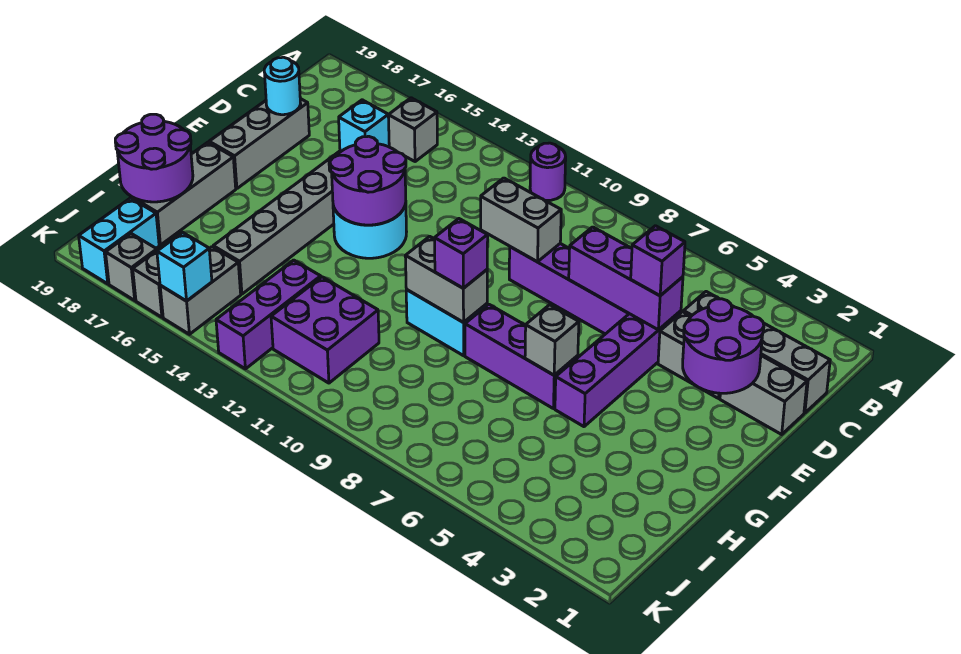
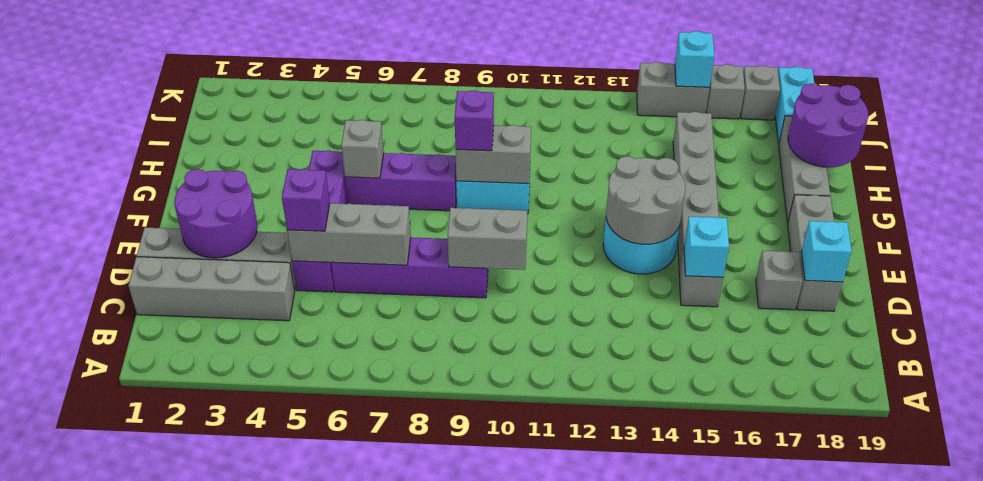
purple 1x1 round brick [530,143,566,200] -> none
grey 1x1 brick [388,98,437,162] -> grey 1x1 brick moved to [756,251,803,310]
purple 1x3 brick [569,227,683,330] -> grey 1x3 brick [287,203,411,265]
cyan 1x1 round brick [264,57,301,115] -> cyan 1x1 brick [801,221,852,282]
purple 2x2 round brick [330,136,406,225] -> grey 2x2 round brick [606,156,685,244]
purple 2x2 brick [271,277,379,383] -> none
purple 1x3 brick [216,260,321,369] -> none
grey 1x2 brick [160,247,241,334] -> grey 1x2 brick turned to [637,62,709,117]

